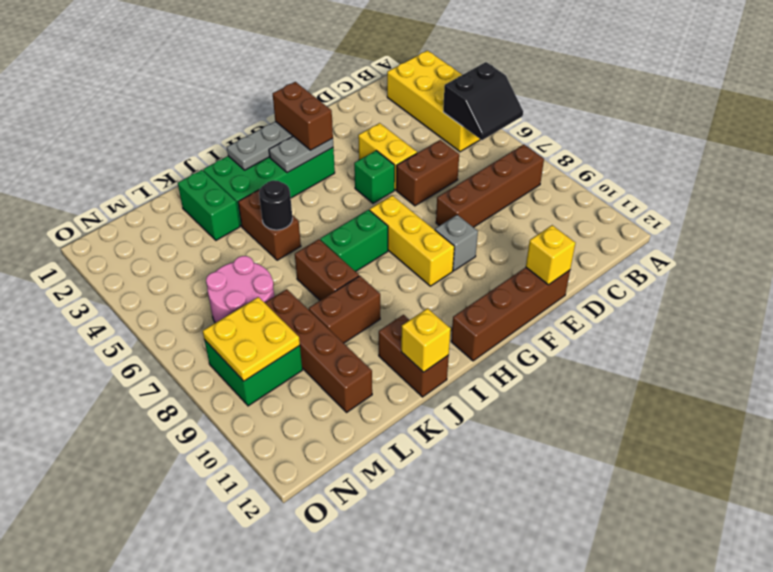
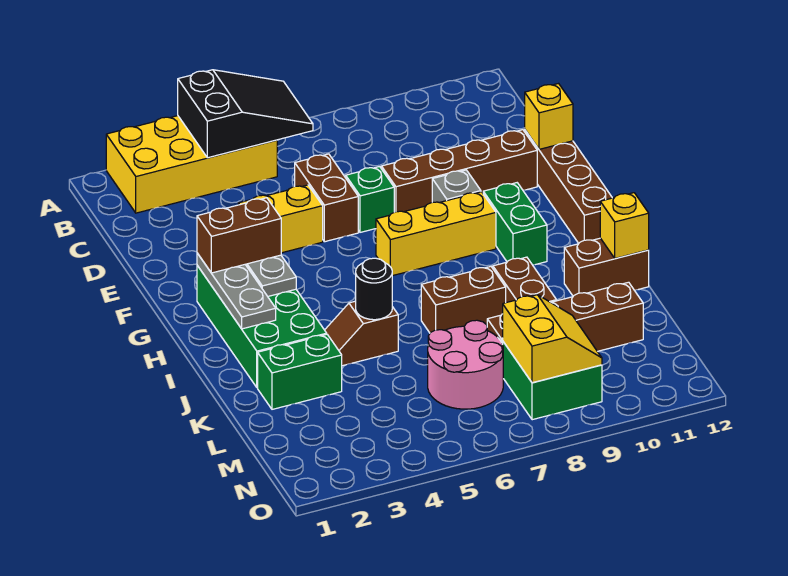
black 2x2 slope [443,62,523,140] -> black 2x3 slope [178,70,313,158]
brown 1x4 brick [436,144,544,227] -> brown 1x4 brick turned to [381,130,537,212]
green 1x1 brick [354,151,395,203] -> green 1x1 brick moved to [346,167,394,232]
green 1x2 brick [320,210,388,272] -> green 1x2 brick moved to [483,183,547,265]
brown 1x2 brick [238,190,301,260] -> brown 1x2 slope [325,301,398,366]
yellow 2x2 plate [203,297,300,381] -> yellow 2x2 slope [503,295,602,383]

